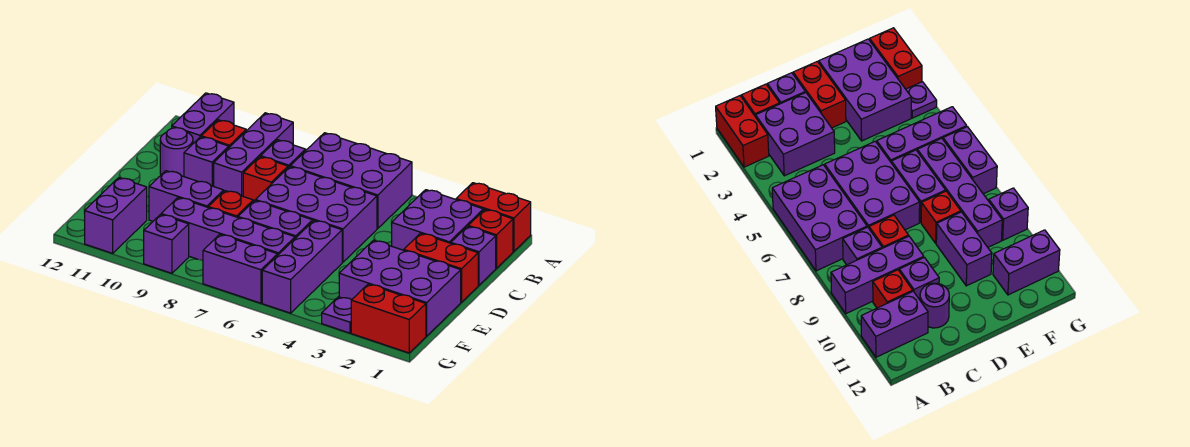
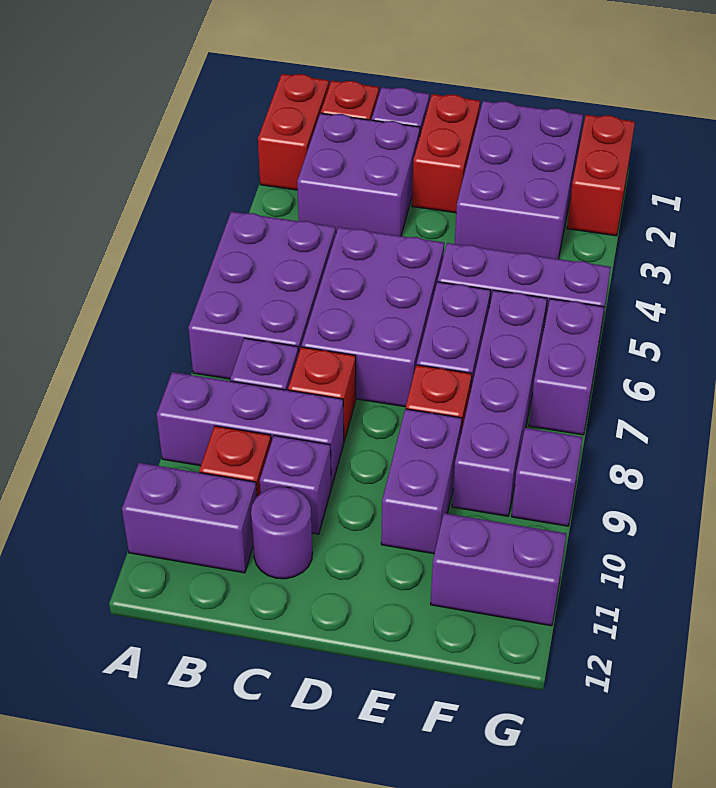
purple 1x1 plate [322,297,351,333] -> none

